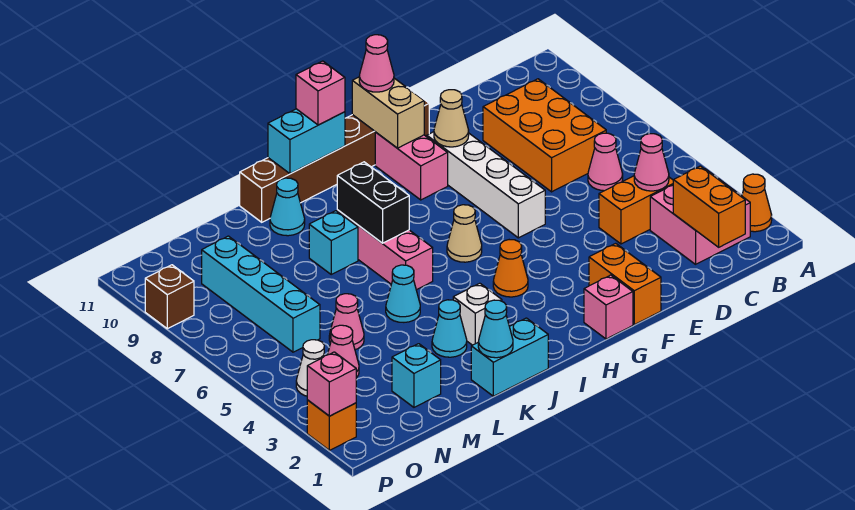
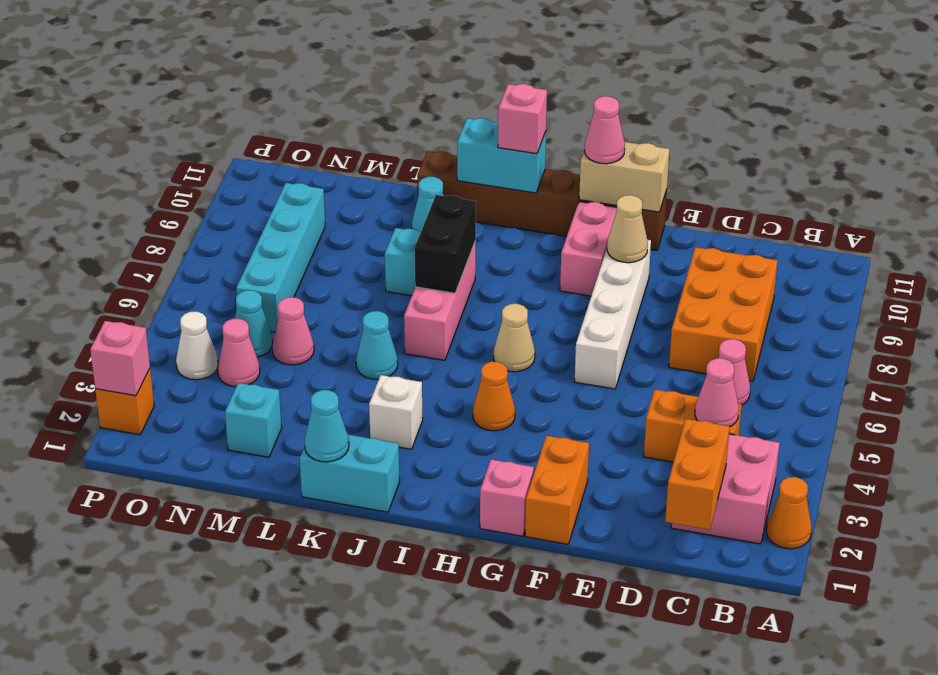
tan 1x2 brick [352,77,424,148] -> tan 1x2 brick turned to [579,142,669,212]
cyan 1x1 cone [432,300,467,357] -> cyan 1x1 cone moved to [235,290,273,357]
brown 1x1 brick [145,265,194,329] -> none

